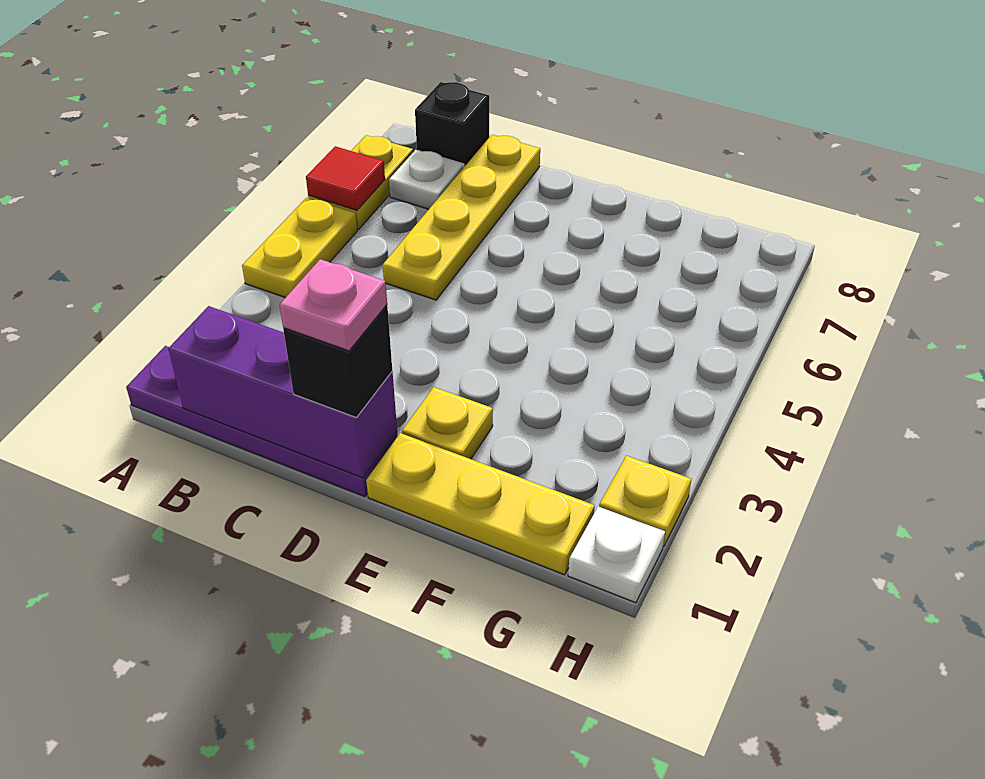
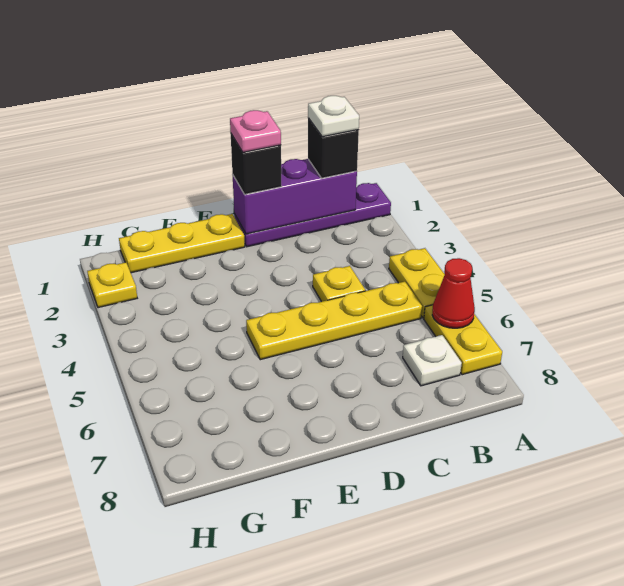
red 1x1 tile [306,146,385,211] -> red 1x1 cone [432,258,475,328]
black 1x1 brick [415,82,489,167] -> black 1x1 brick moved to [308,118,359,178]
yellow 1x4 plate [383,135,540,300] -> yellow 1x4 plate turned to [246,282,422,360]
yellow 1x1 plate [402,387,493,459] -> yellow 1x1 plate moved to [313,266,365,302]
white 1x1 plate [568,507,665,603] -> white 1x1 plate moved to [308,96,359,137]

